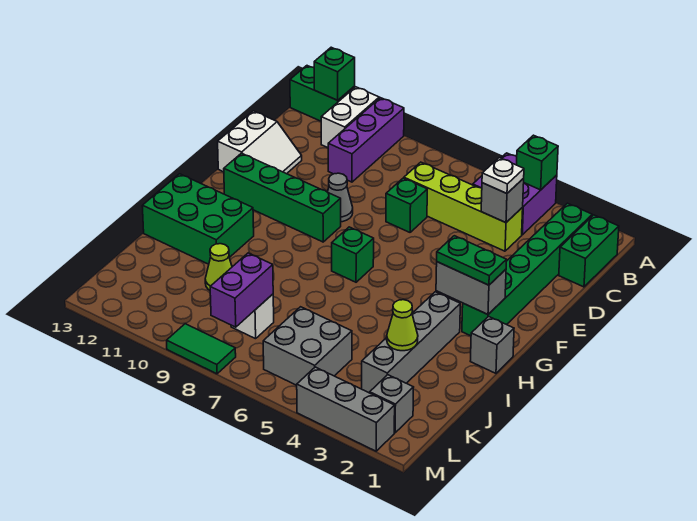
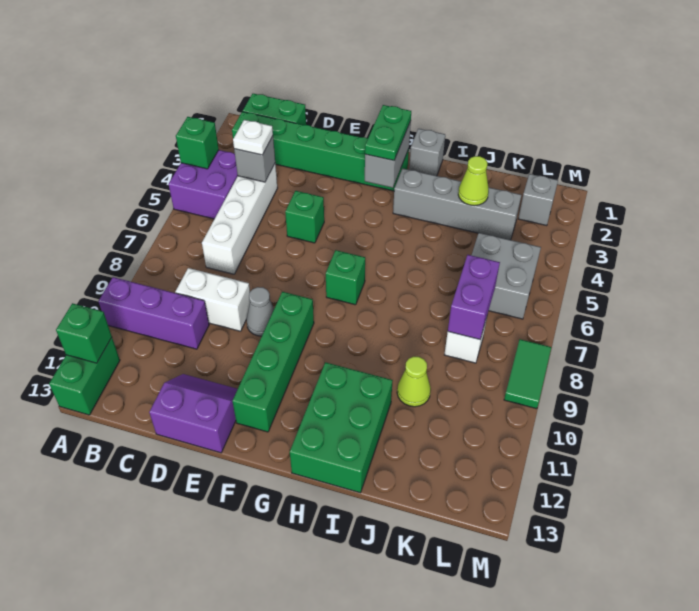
white 1x2 brick [321,87,379,148] -> white 1x2 brick moved to [175,268,250,331]
lime 1x4 brick [404,162,523,251] -> white 1x4 brick [202,164,277,274]
green 1x1 brick [386,178,427,232] -> green 1x1 brick moved to [285,191,324,243]
white 2x2 slope [218,111,302,174] -> purple 2x2 slope [149,374,238,453]
purple 1x2 brick [210,253,273,327] -> purple 1x2 brick turned to [448,255,500,339]
grey 1x3 brick [297,367,395,451] -> none

